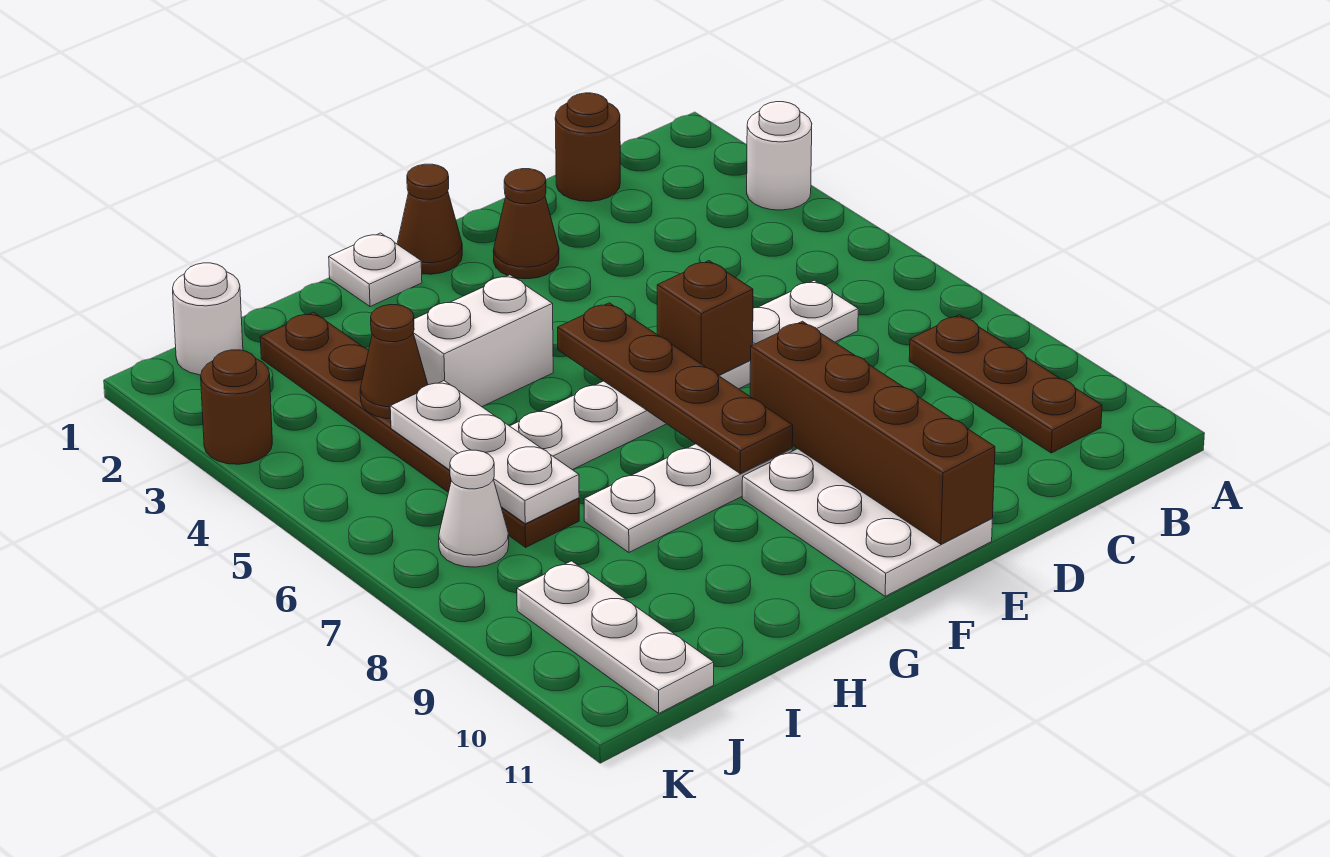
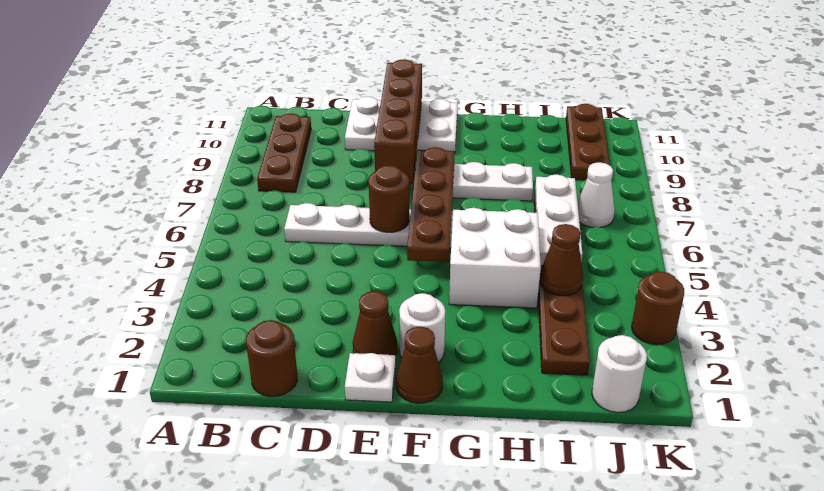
white 1x1 round brick [747,102,812,210] -> white 1x1 round brick moved to [399,293,445,363]
brown 1x1 brick [657,261,753,375] -> brown 1x1 round brick [369,165,409,232]
white 2x3 plate [742,449,992,596] -> white 2x3 plate turned to [345,97,458,151]
white 1x1 plate [329,233,422,307] -> white 1x1 plate moved to [345,353,396,402]
white 1x2 brick [413,275,553,407] -> white 2x2 brick [449,208,541,308]
white 1x3 plate [517,561,714,713] -> brown 1x3 plate [566,104,610,180]

